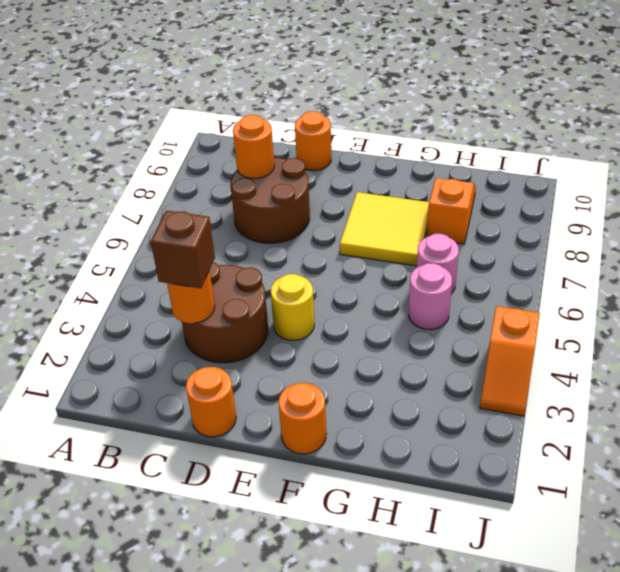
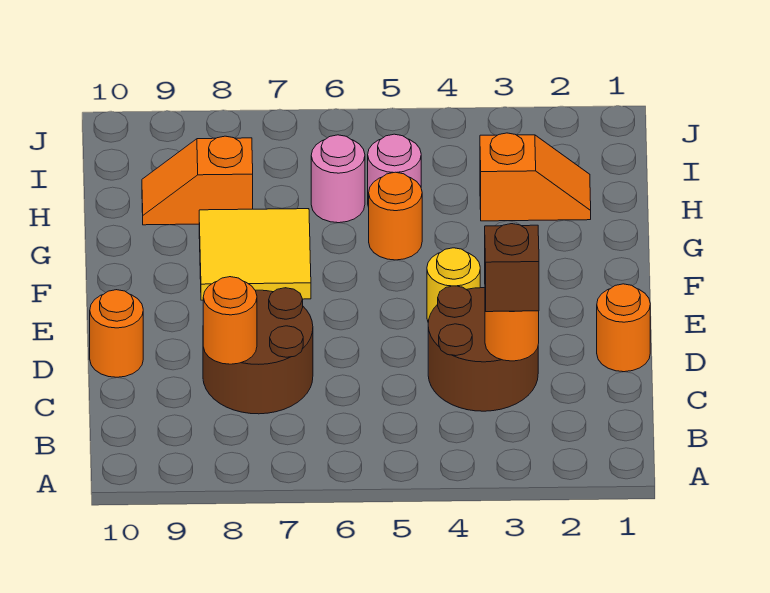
orange 1x1 round brick [279,383,326,454] -> orange 1x1 round brick moved to [369,172,422,260]
orange 1x2 slope [480,306,540,416] -> orange 1x2 slope moved to [480,133,591,221]

